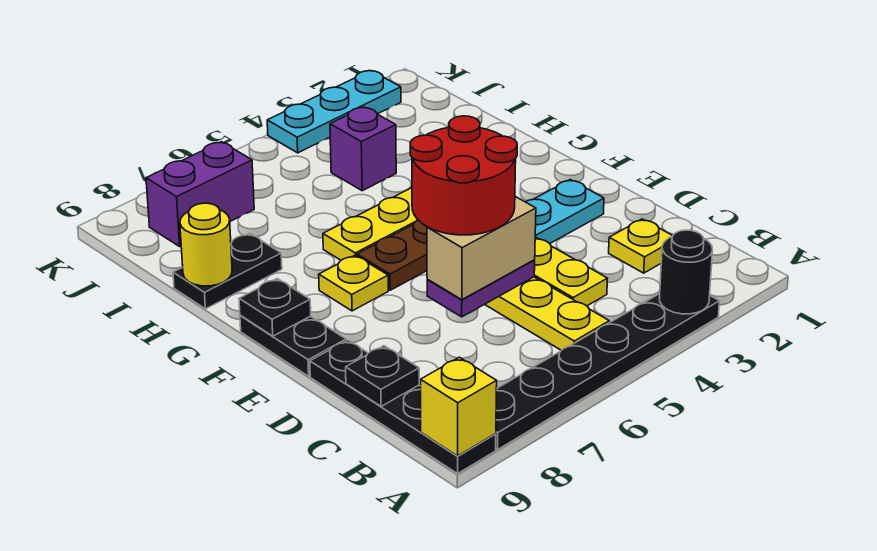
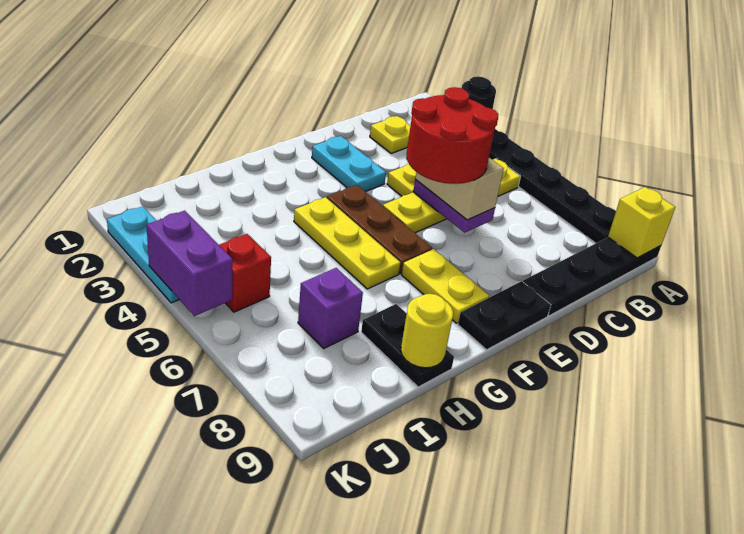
black 1x1 plate [346,346,419,406] -> none
yellow 1x1 plate [319,255,388,311] -> yellow 1x2 plate [402,249,489,323]
black 1x1 plate [239,279,311,336] -> none
purple 1x1 brick [330,107,396,191] -> purple 1x1 brick moved to [298,268,363,348]
none -> red 1x1 brick [219,234,271,312]
purple 1x2 brick [146,142,254,246] -> purple 1x2 brick moved to [147,211,233,316]

